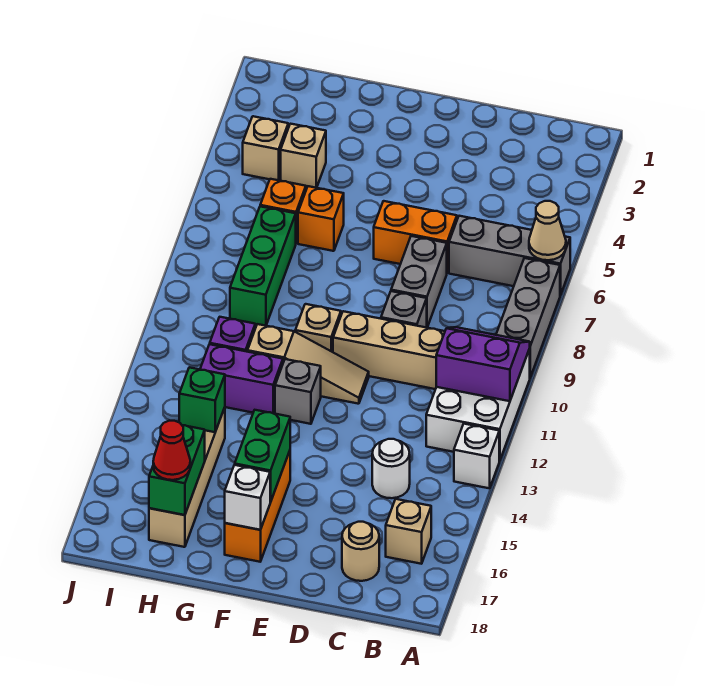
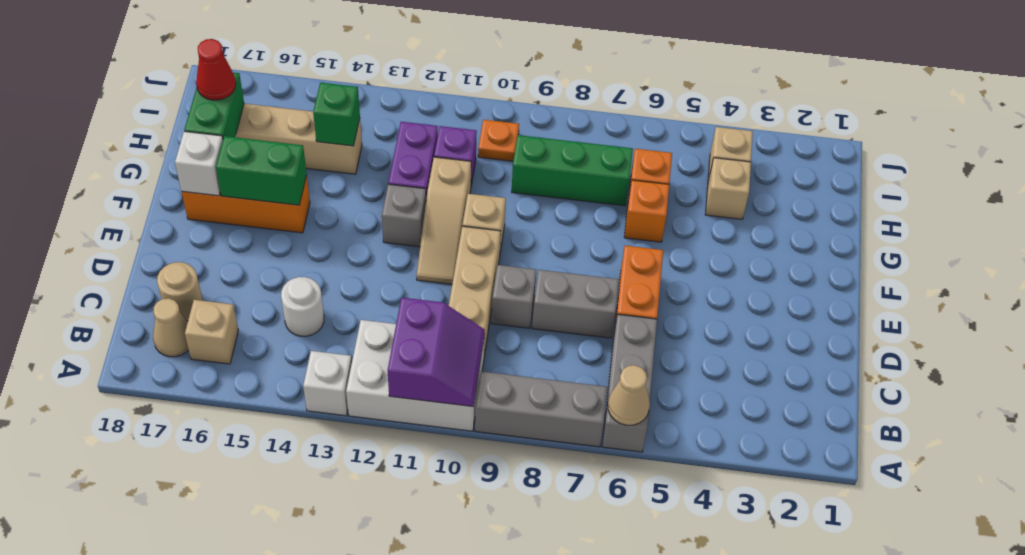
none -> tan 1x1 cone [153,298,189,357]
green 1x2 brick [149,425,205,515] -> green 1x2 brick turned to [184,73,244,138]
none -> orange 1x1 plate [478,120,519,161]

